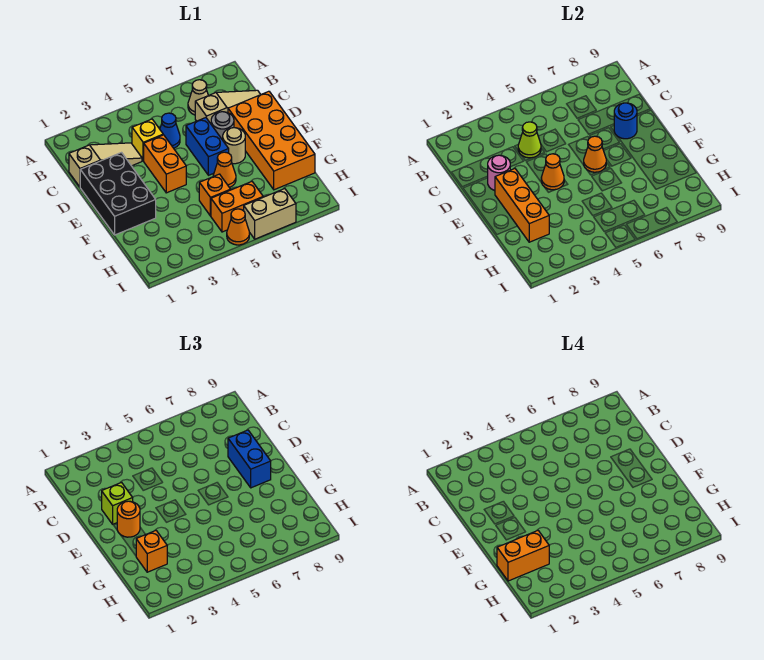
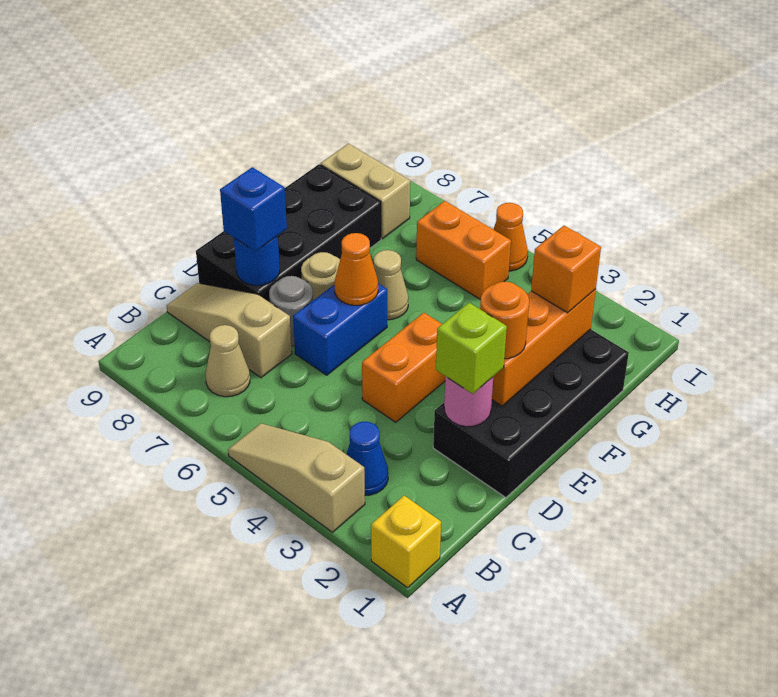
tan 1x3 slope [69,143,142,187] -> tan 1x3 slope moved to [228,423,365,532]
yellow 1x1 brick [132,119,163,161] -> yellow 1x1 brick moved to [371,495,441,588]
lime 1x1 cone [518,122,541,158] -> none
blue 1x1 cone [160,113,180,148] -> blue 1x1 cone moved to [346,422,388,495]
black 2x3 brick [80,153,156,235] -> black 2x4 brick [433,329,629,498]
orange 2x4 brick [228,91,315,190] -> black 2x4 brick [196,164,381,302]
blue 1x2 brick [228,430,271,488] -> blue 1x1 brick [220,167,287,251]
orange 1x1 cone [541,154,564,190] -> none
orange 1x1 cone [213,152,236,187] -> tan 1x1 cone [374,250,408,320]
orange 1x2 brick [497,531,549,581] -> none
orange 1x1 brick [199,174,231,216] -> none
tan 1x2 brick [244,189,296,239] -> tan 1x2 brick moved to [320,144,410,239]

